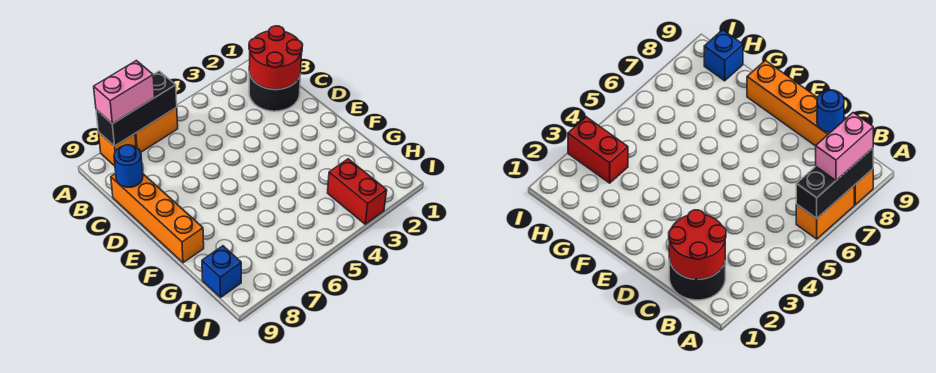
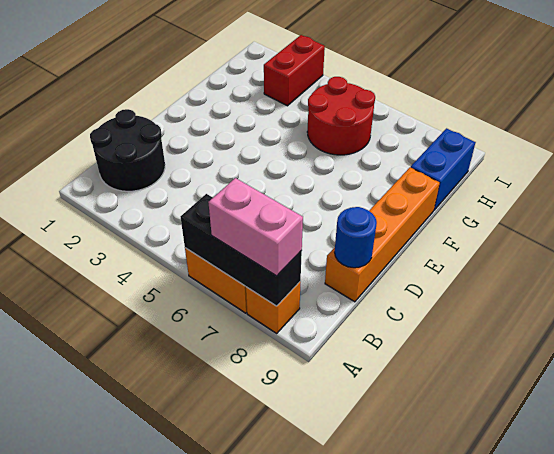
red 2x2 round brick [249,26,303,89] -> red 2x2 round brick moved to [307,77,375,155]
blue 1x1 brick [202,246,241,297] -> blue 1x2 brick [411,128,476,210]

